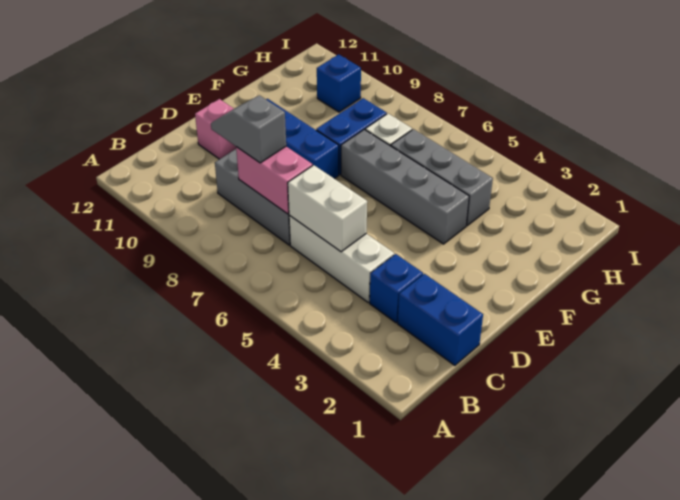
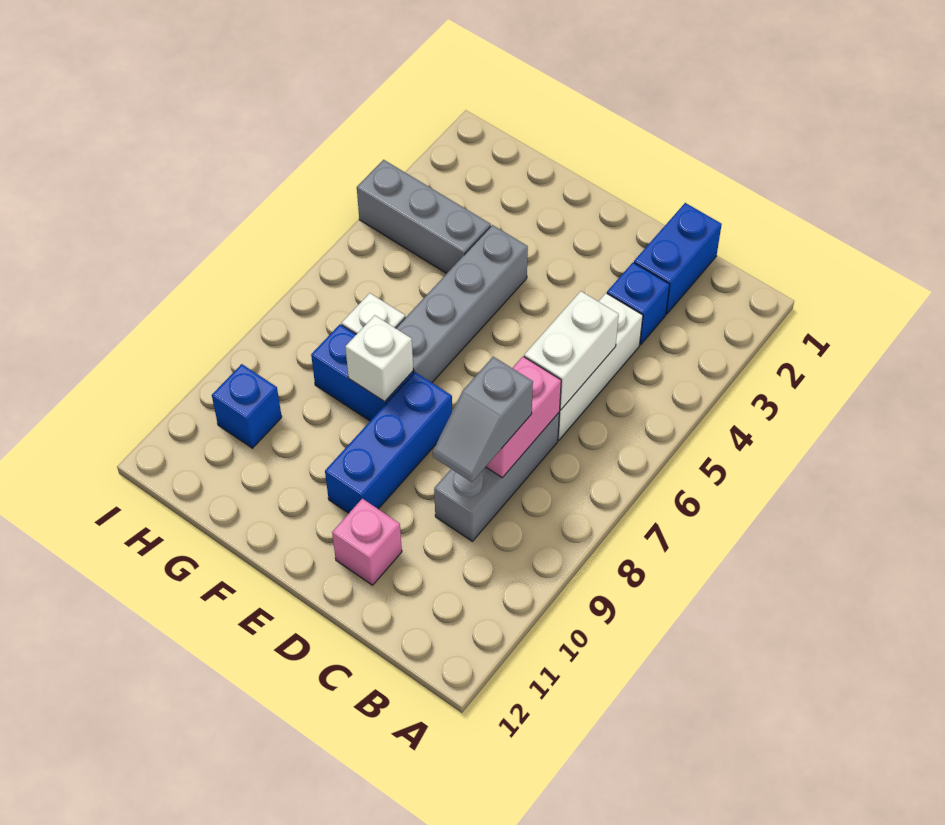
none -> white 1x1 brick [345,315,413,402]
grey 1x3 brick [391,129,493,226] -> grey 1x3 brick turned to [357,160,491,273]

